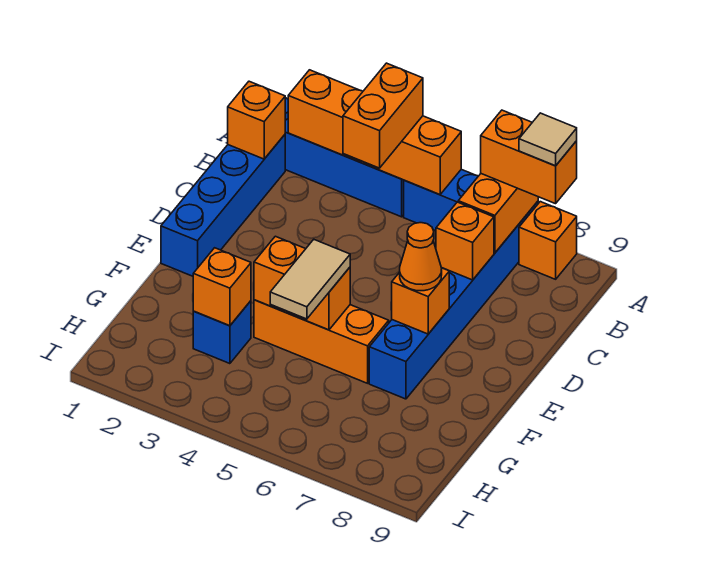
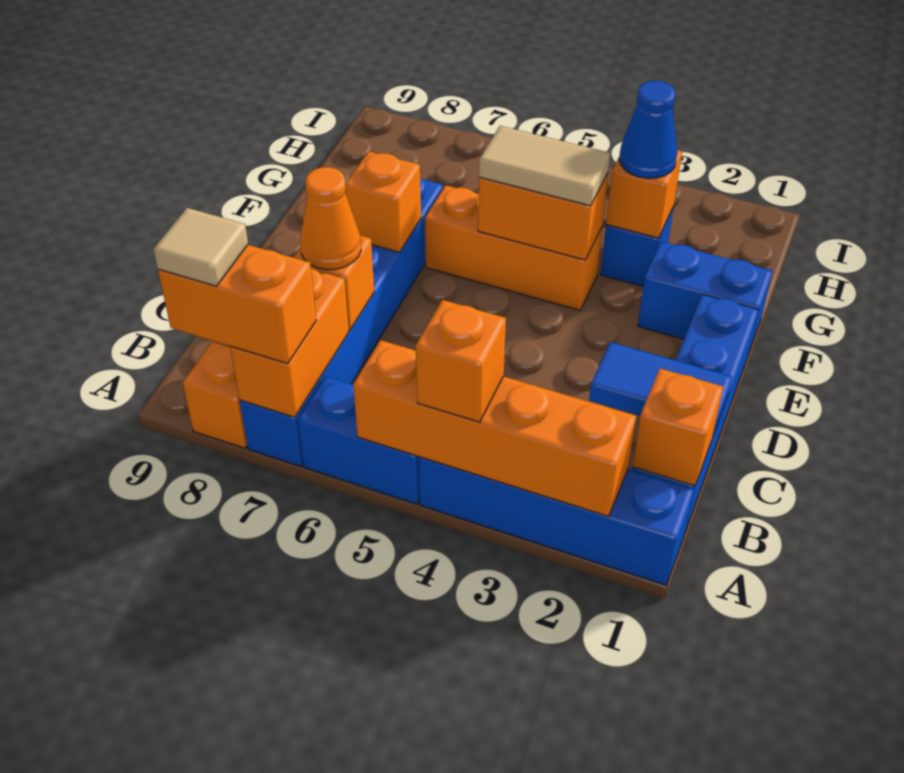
orange 1x2 brick [343,63,423,168] -> orange 1x1 brick [416,300,506,422]
none -> blue 1x2 tile [589,342,732,435]
orange 1x1 cone [400,223,442,291] -> orange 1x1 cone moved to [300,167,361,270]
none -> blue 1x2 brick [638,241,772,354]
tan 1x2 tile [270,240,350,319] -> tan 1x2 tile turned to [479,126,610,206]
none -> blue 1x1 cone [619,81,677,178]

